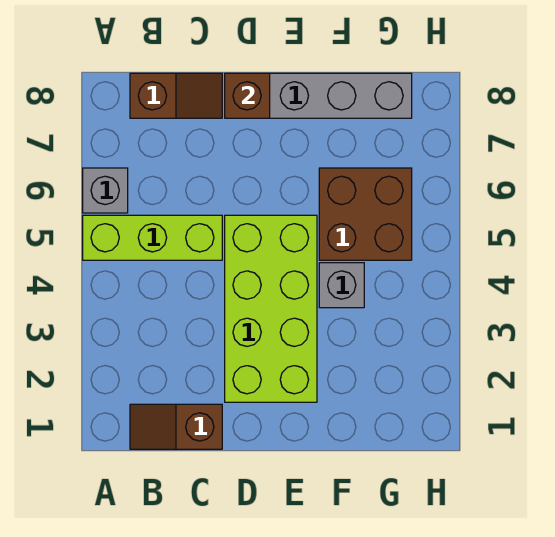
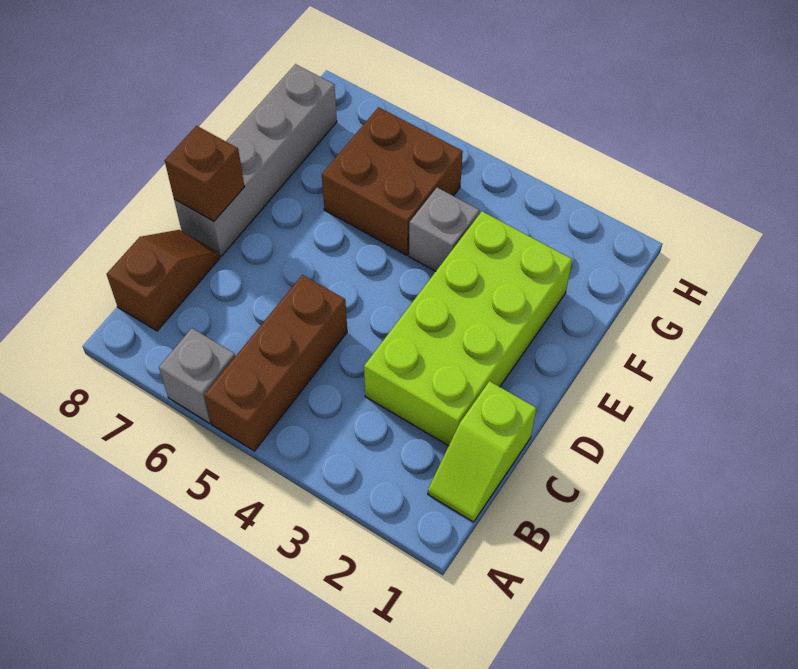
lime 1x3 brick [83,215,222,260] -> brown 1x3 brick [204,275,347,451]
brown 1x2 slope [130,404,222,449] -> lime 1x2 slope [428,381,536,522]
lime 2x4 brick [225,215,317,402] -> lime 2x4 brick turned to [364,211,572,446]

